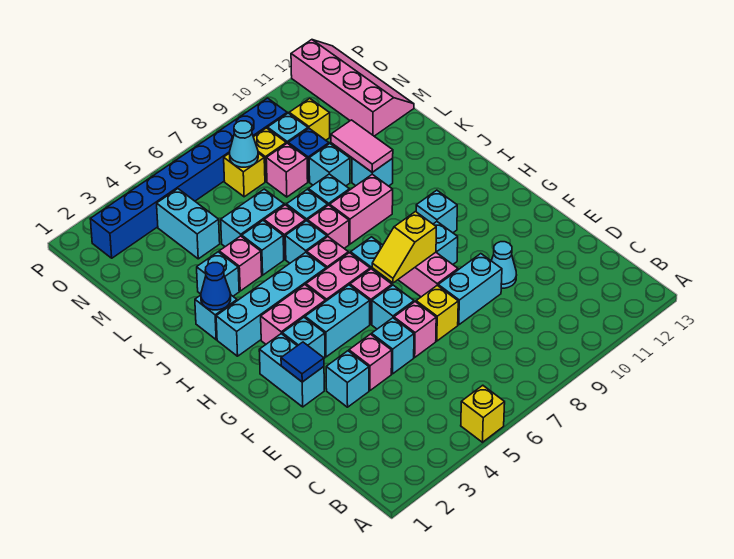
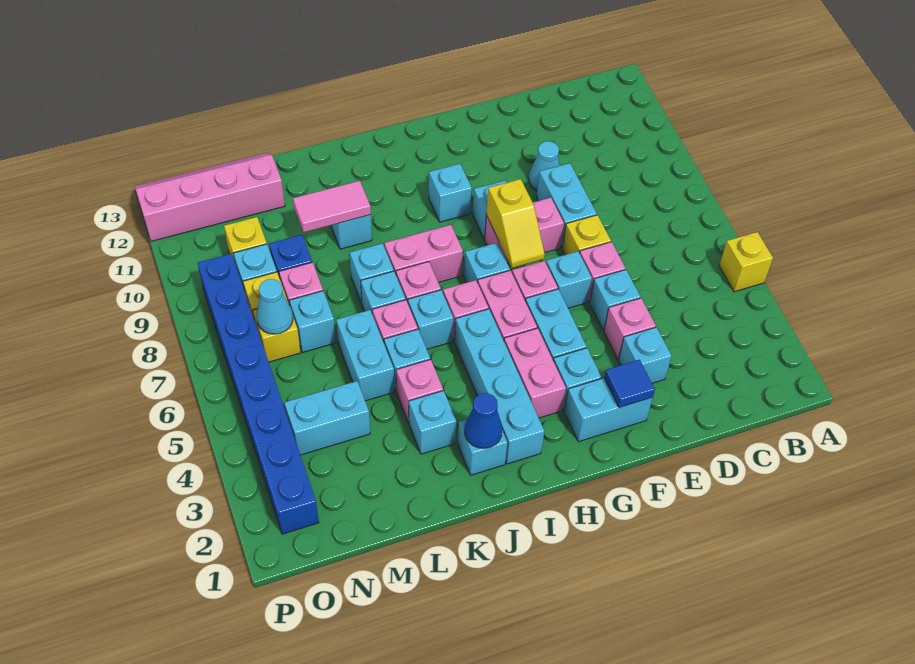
pink 1x2 brick [330,174,393,244] -> pink 1x2 brick turned to [384,225,463,282]
cyan 1x1 brick [309,144,350,186] -> cyan 1x1 brick moved to [289,291,336,352]

